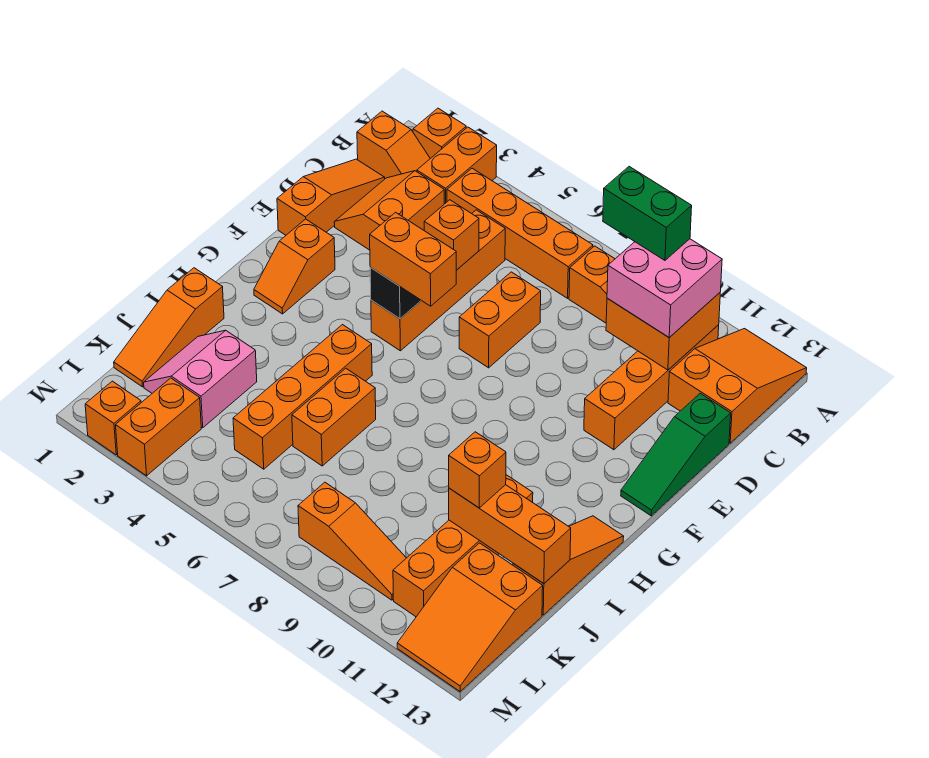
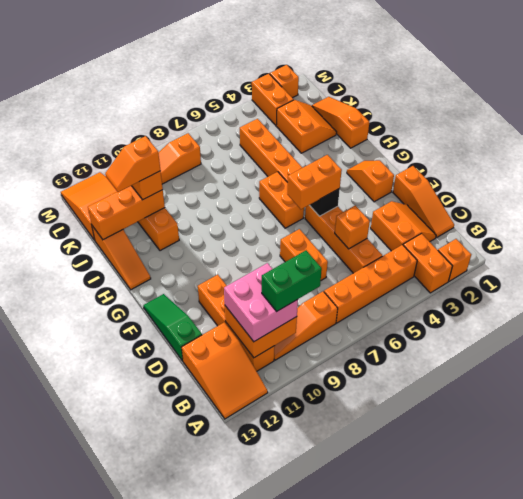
orange 1x2 slope [357,111,430,179] -> orange 1x2 slope moved to [105,136,160,192]
orange 1x2 brick [292,368,376,466] -> orange 1x2 brick moved to [259,172,304,228]
pink 2x2 slope [144,330,257,428] -> orange 2x2 slope [276,100,337,153]

